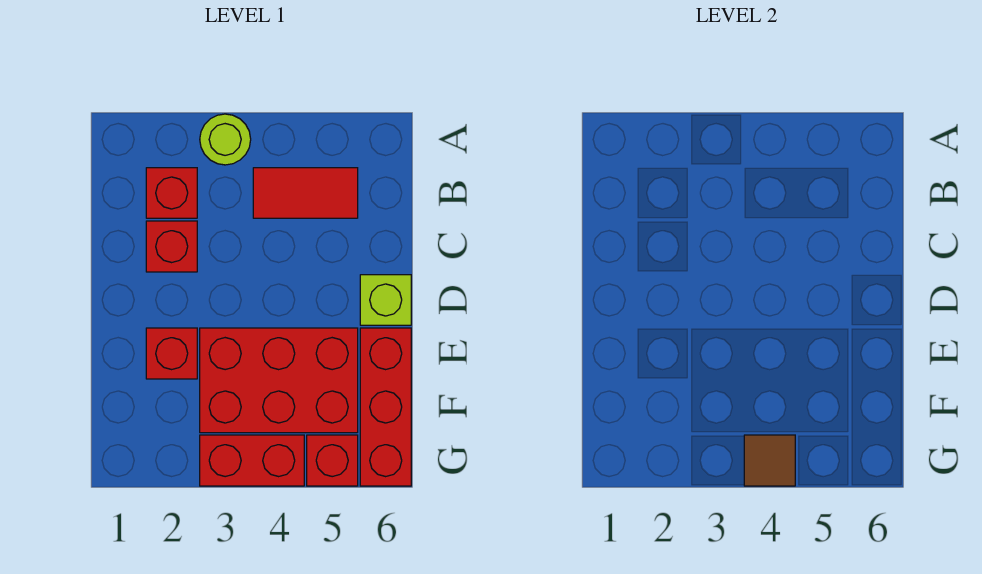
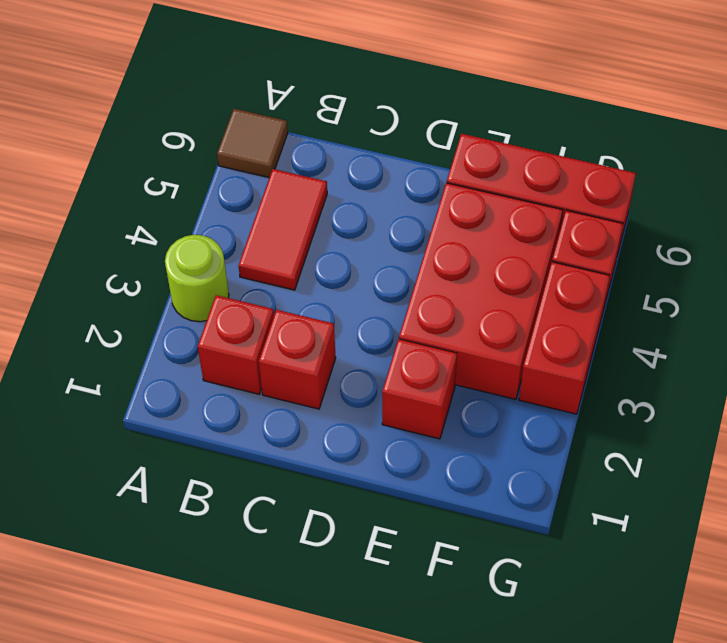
lime 1x1 brick [360,275,411,325] -> none
brown 1x1 tile [744,435,795,486] -> brown 1x1 tile moved to [217,109,288,178]

